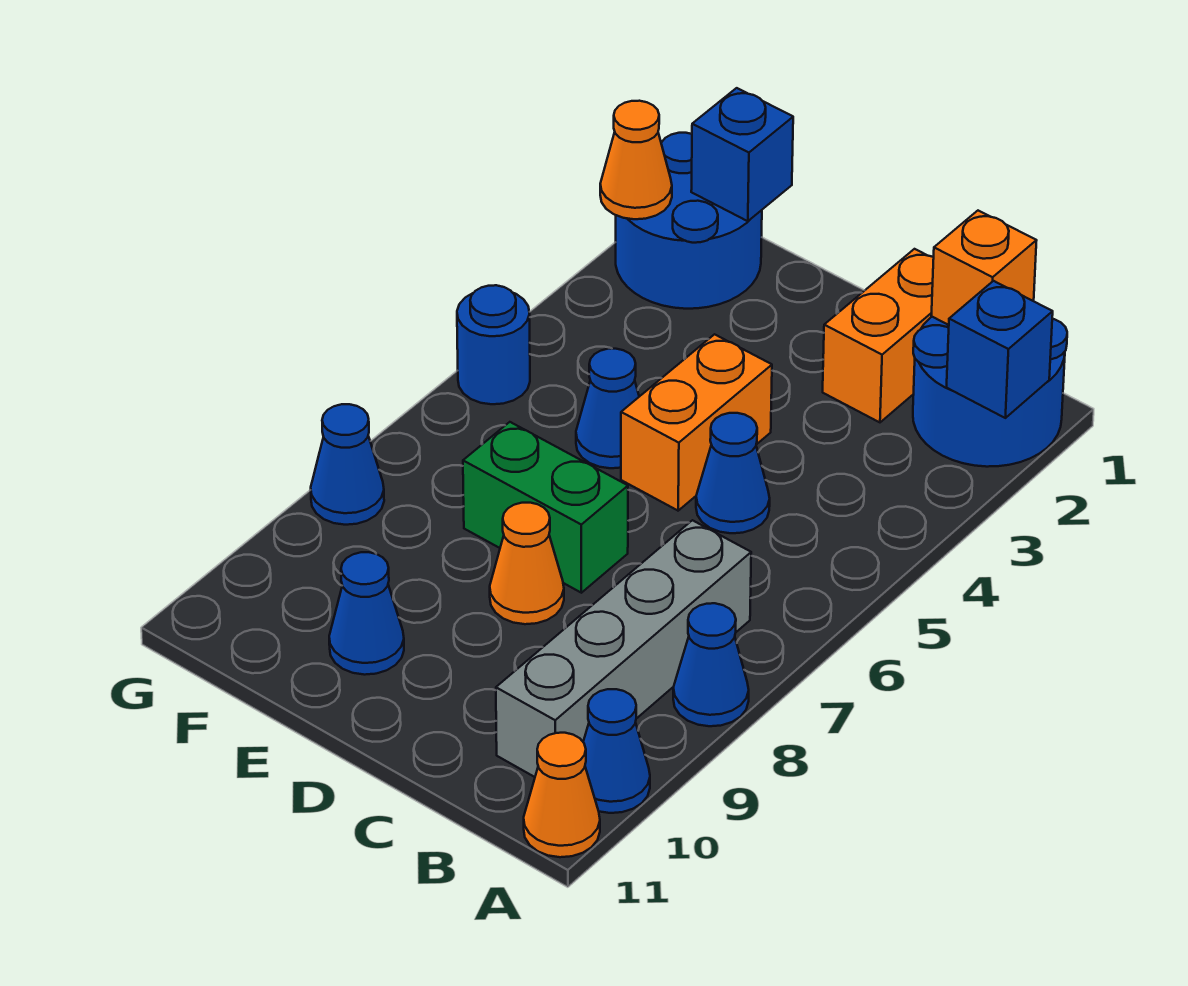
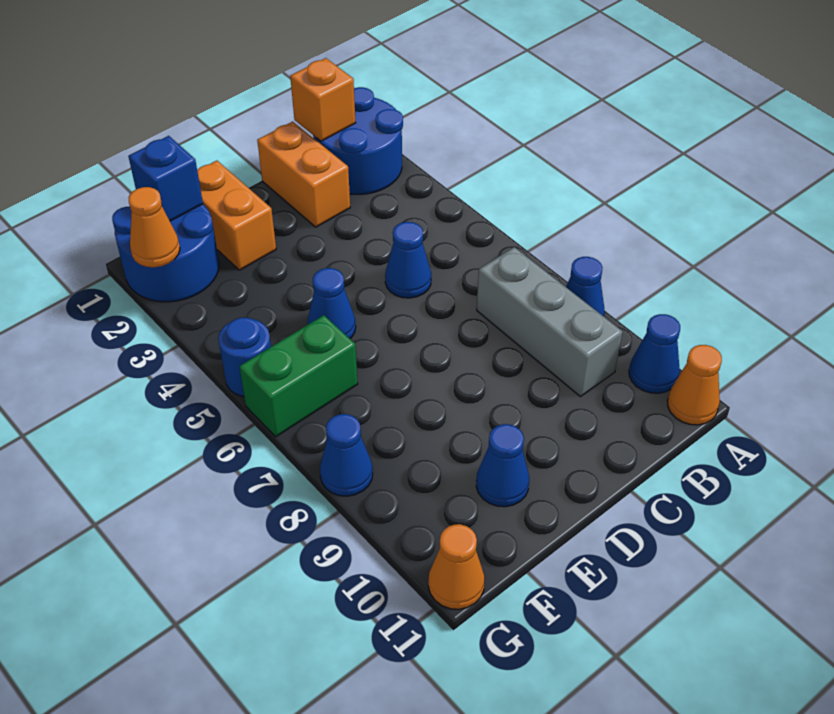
blue 1x1 brick [947,281,1053,418] -> none
grey 1x4 brick [496,520,751,777] -> grey 1x3 brick [477,247,623,397]
orange 1x2 brick [621,334,772,511] -> orange 1x2 brick moved to [197,161,276,270]
green 1x2 brick [463,422,628,593] -> green 1x2 brick moved to [239,315,358,437]
orange 1x1 cone [490,503,564,624] -> orange 1x1 cone moved to [428,524,485,609]

